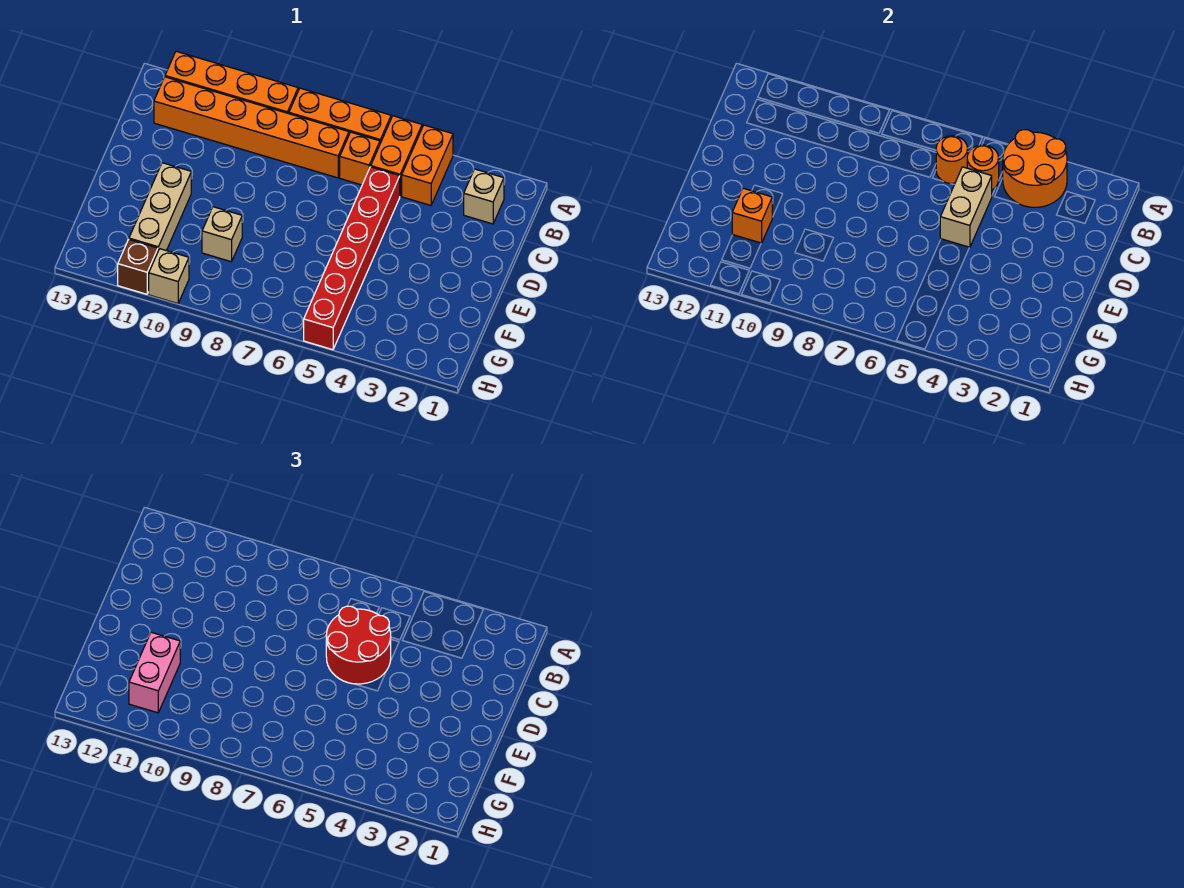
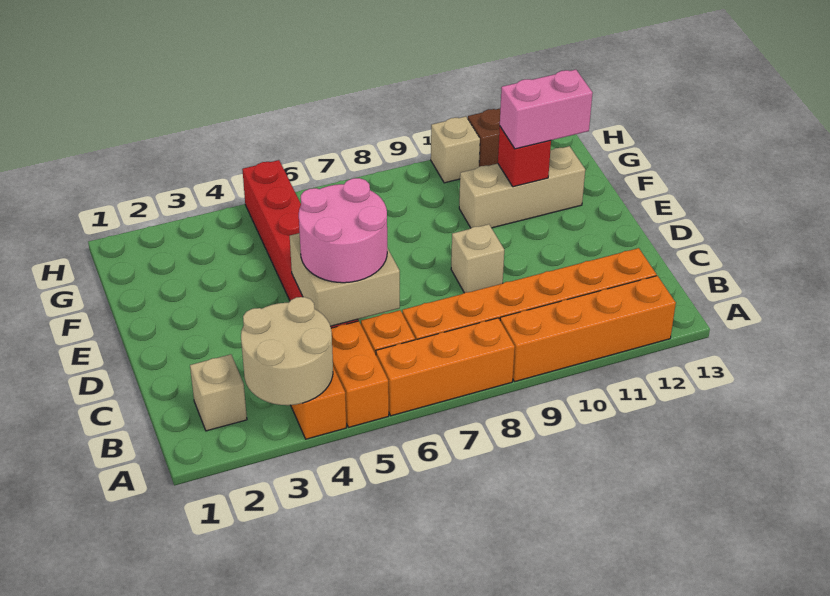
orange 2x2 round brick [1003,130,1067,207] -> tan 2x2 round brick [241,297,333,405]
orange 1x1 round brick [967,145,999,190] -> none
orange 1x1 round brick [936,136,968,183] -> none
tan 1x2 brick [940,167,992,248] -> tan 2x2 brick [290,233,400,326]
red 2x2 round brick [326,606,391,684] -> pink 2x2 round brick [299,178,387,283]
tan 1x3 brick [129,163,191,251] -> tan 1x3 brick turned to [459,146,585,228]
tan 1x1 brick [202,207,242,262] -> tan 1x1 brick moved to [451,224,504,293]
orange 1x1 brick [732,188,772,243] -> red 1x1 brick [498,127,551,187]
pink 1x2 brick [129,632,180,713] -> pink 1x2 brick turned to [500,70,593,149]

